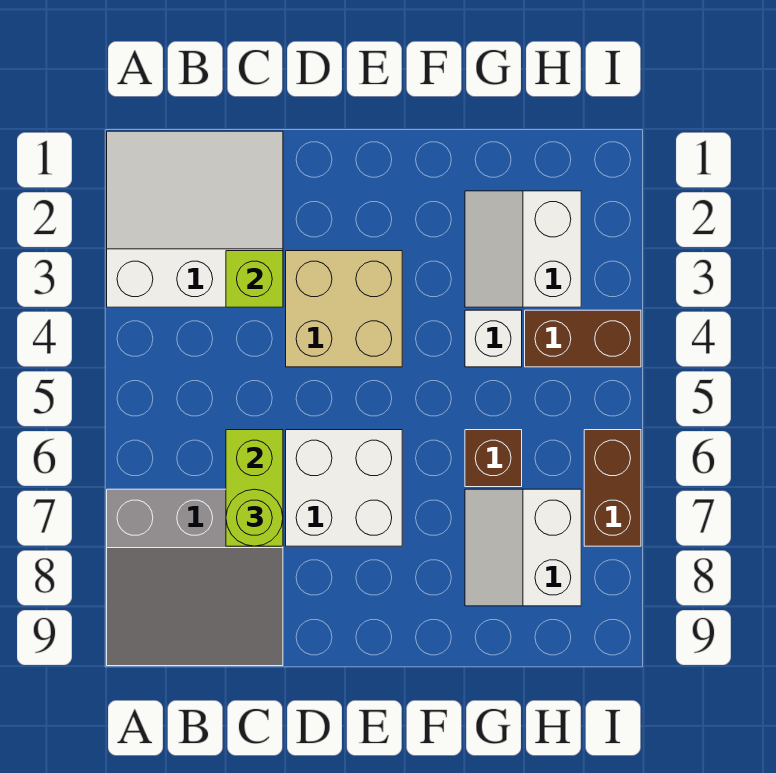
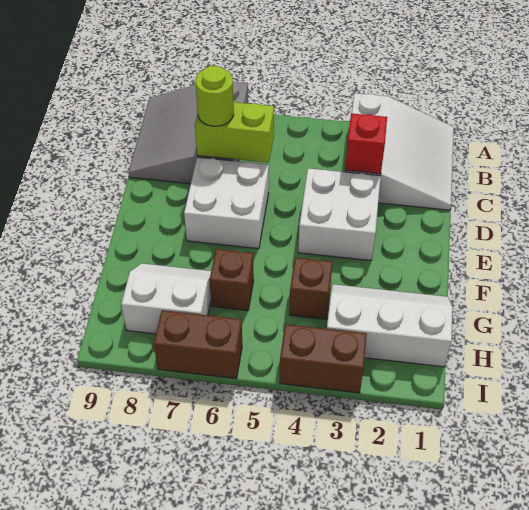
lime 1x1 brick [226,251,283,307] -> red 1x1 brick [345,113,387,174]
tan 2x2 brick [286,251,402,367] -> white 2x2 brick [298,168,381,261]
white 2x2 slope [465,191,581,307] -> white 2x3 slope [327,284,453,367]
white 1x1 brick [465,310,522,367] -> brown 1x1 brick [289,258,333,319]
brown 1x2 brick [525,310,641,367] -> brown 1x2 brick turned to [280,324,367,393]

